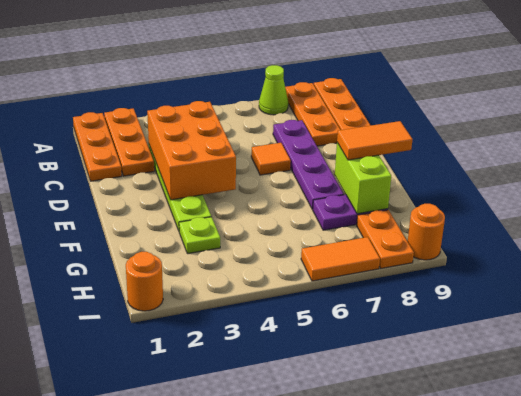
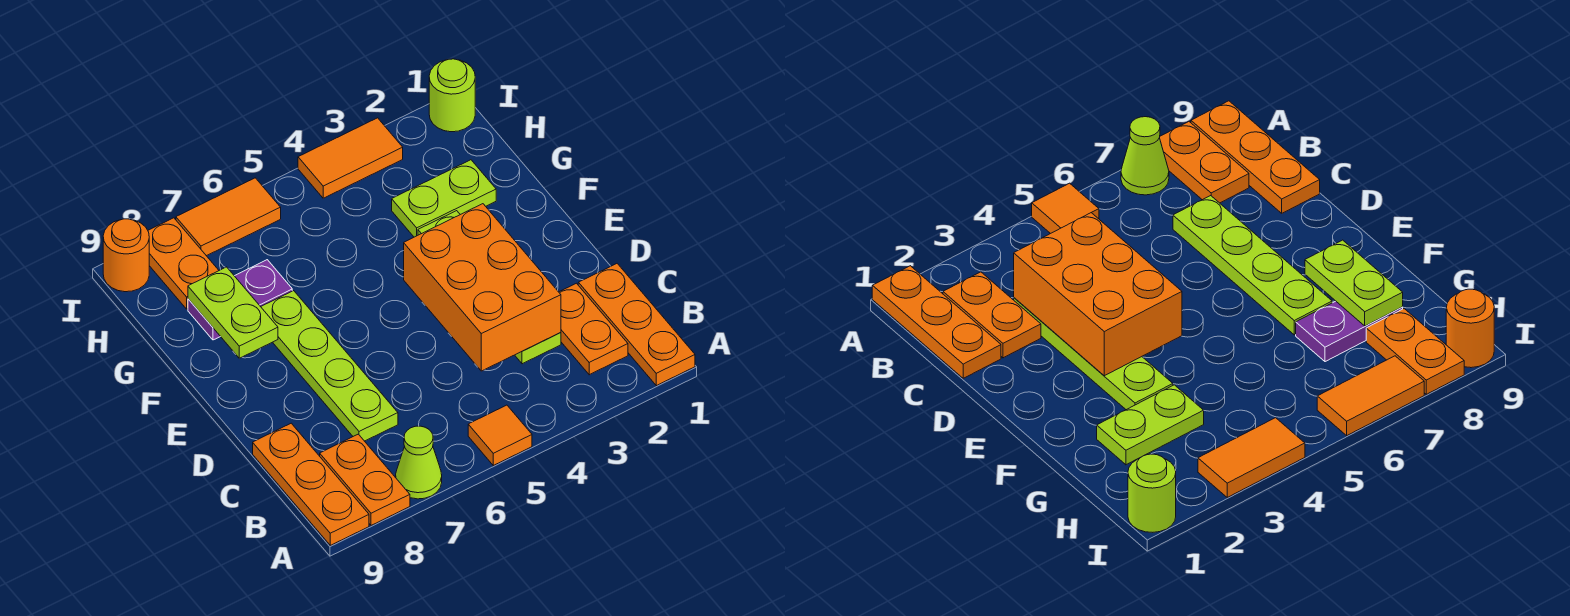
orange 1x3 plate [104,108,154,176] -> orange 1x2 plate [559,283,628,375]
orange 1x3 plate [285,82,340,146] -> orange 1x2 plate [320,434,410,525]
purple 1x4 plate [273,120,344,209] -> lime 1x4 plate [261,291,398,441]
orange 1x1 tile [251,143,291,175] -> orange 1x1 tile moved to [468,405,532,465]
lime 1x2 brick [335,143,391,214] -> lime 1x2 plate [188,267,278,358]
orange 1x2 tile [337,121,413,160] -> orange 1x2 tile moved to [298,118,403,198]
lime 1x1 plate [179,217,220,254] -> lime 1x2 plate [392,160,496,237]
orange 1x1 round brick [126,252,163,311] -> lime 1x1 round brick [429,59,475,132]

